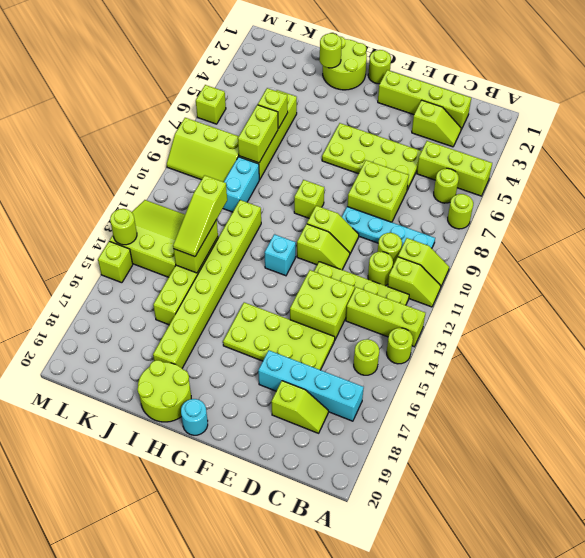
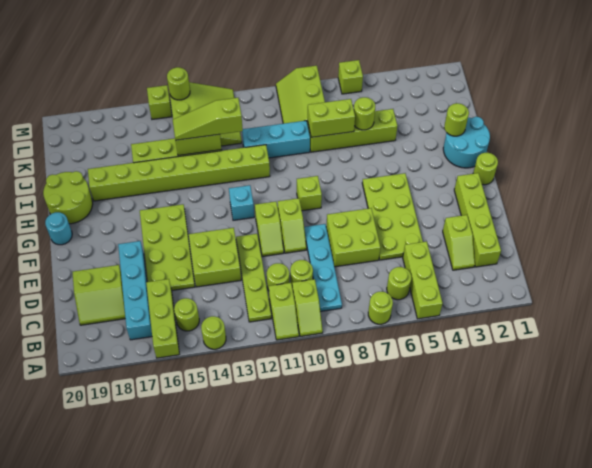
lime 1x3 brick [346,287,425,347] -> lime 1x3 brick moved to [146,279,179,358]
lime 1x2 slope [272,381,328,433] -> lime 2x2 slope [72,265,125,325]
lime 2x2 round brick [323,36,367,90] -> cyan 2x2 round brick [443,117,490,168]
lime 1x1 brick [258,88,288,129] -> lime 1x1 round brick [354,97,375,130]
cyan 1x2 brick [223,157,259,212] -> cyan 1x3 brick [242,121,310,158]

